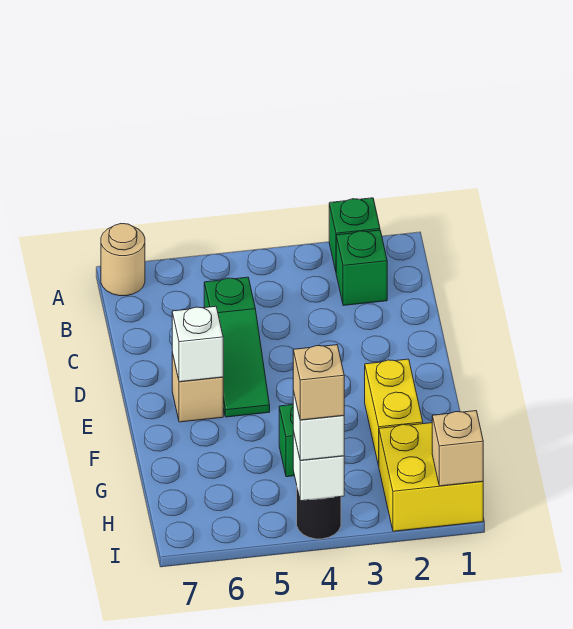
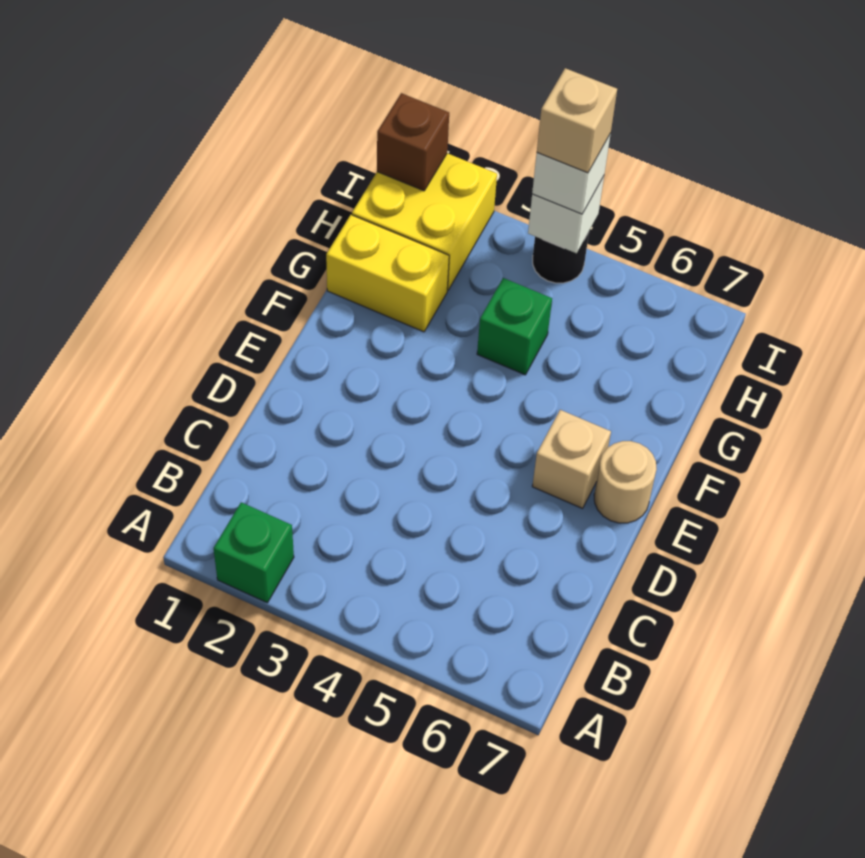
tan 1x1 round brick [101,224,145,296] -> tan 1x1 round brick moved to [594,441,657,523]
green 1x1 brick [336,230,387,305] -> none
green 1x3 slope [204,277,270,417] -> none
white 1x1 brick [172,306,223,382] -> none
yellow 1x2 brick [365,359,423,466] -> yellow 1x2 brick turned to [326,215,449,332]
tan 1x1 brick [432,411,483,486] -> brown 1x1 brick [377,93,449,191]

